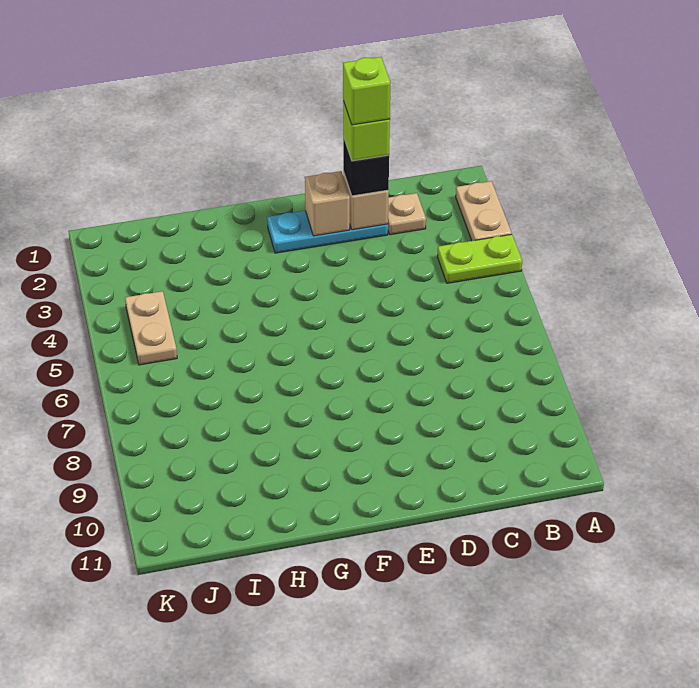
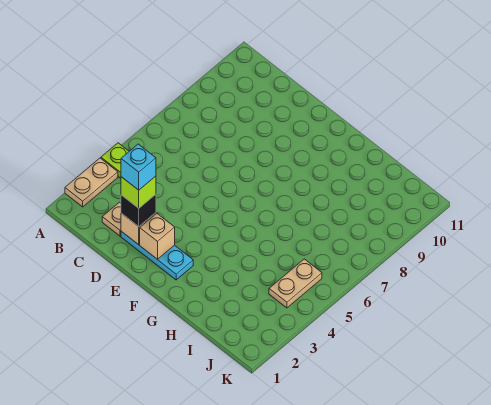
lime 1x1 brick [343,57,390,125] -> cyan 1x1 brick [121,144,156,190]

